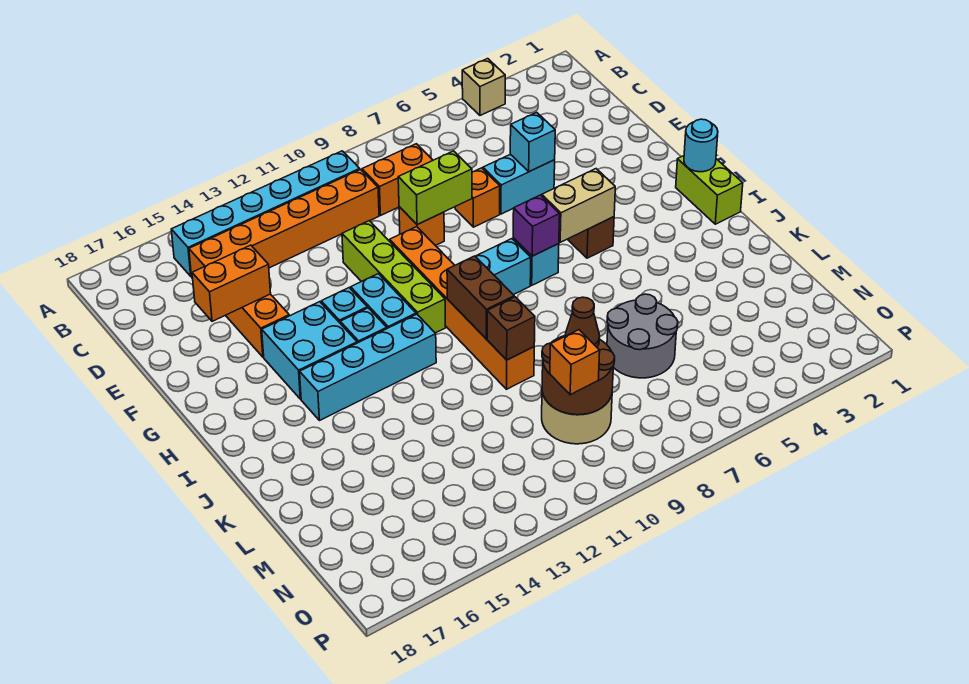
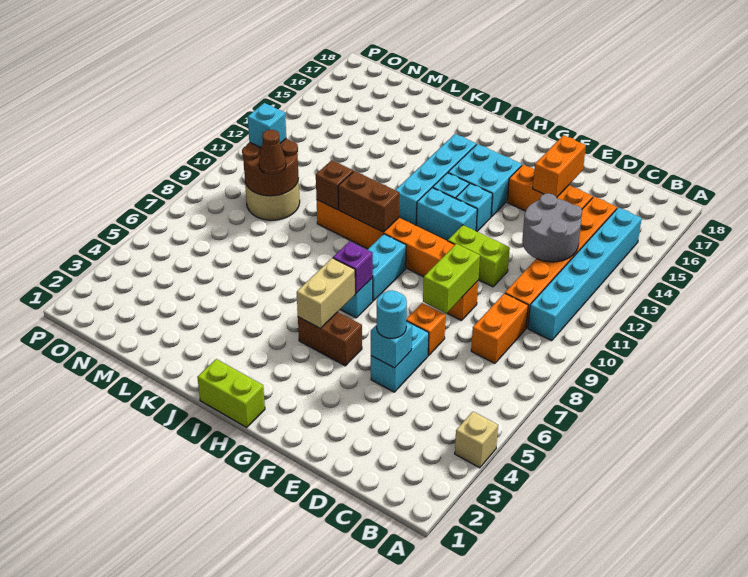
lime 1x4 brick [342,221,446,333] -> lime 1x2 brick [448,225,510,287]
cyan 1x1 round brick [684,119,718,172] -> cyan 1x1 round brick moved to [377,290,407,338]
grey 2x2 round brick [607,294,678,378] -> grey 2x2 round brick moved to [522,193,582,262]
orange 1x1 brick [550,330,600,395] -> cyan 1x1 brick [248,103,286,148]

